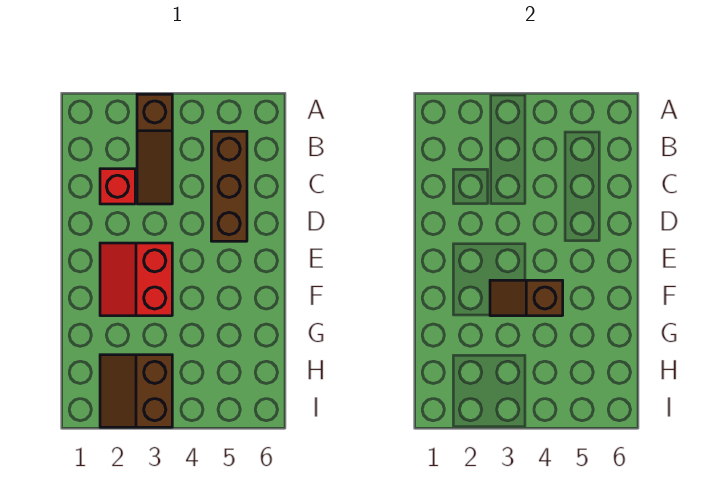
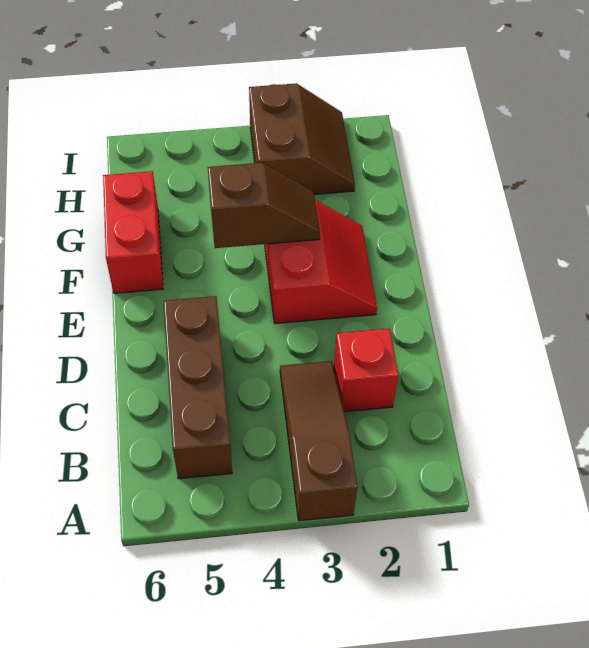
none -> red 1x2 brick [103,171,163,293]

